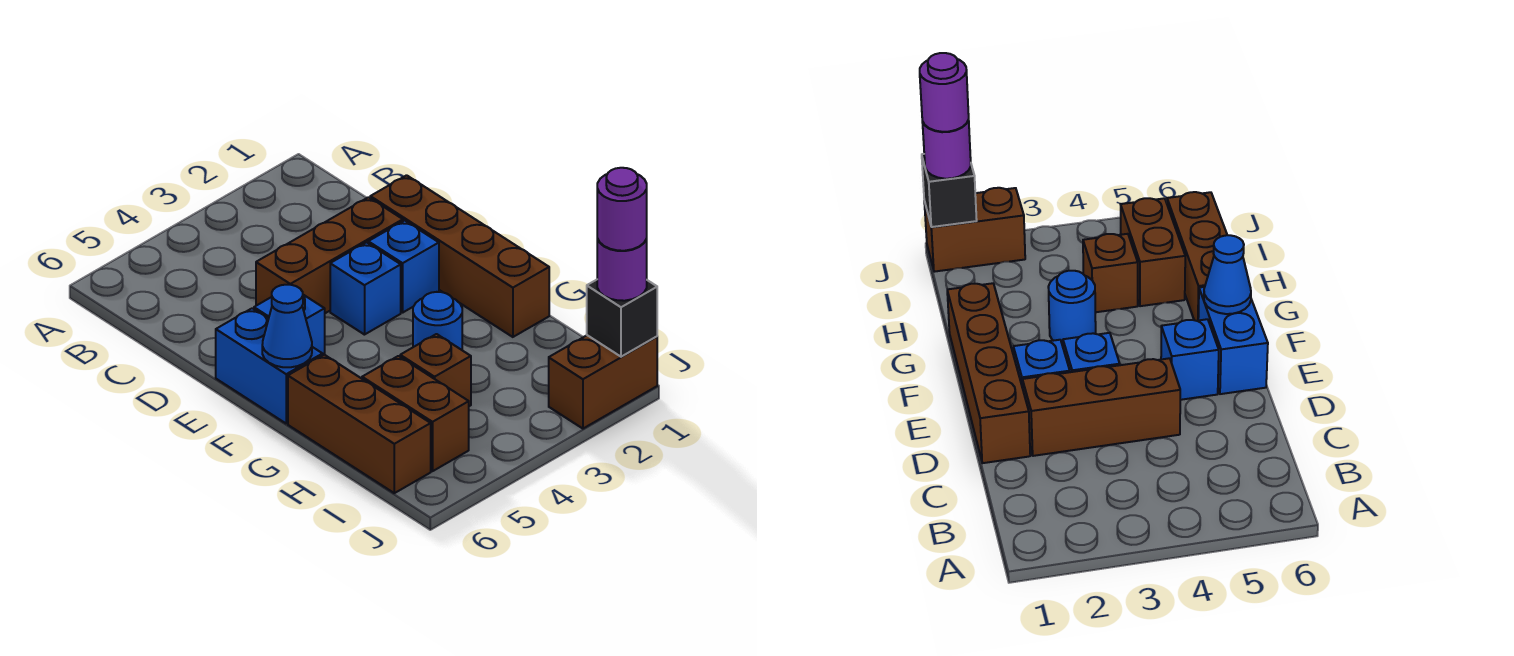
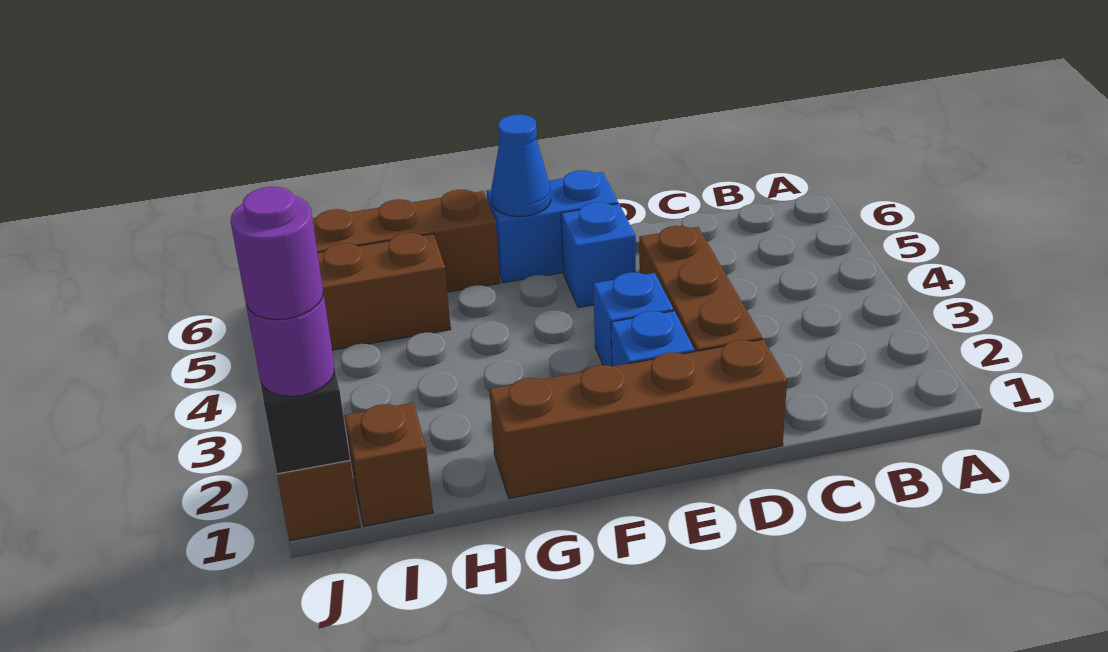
blue 1x1 round brick [413,292,462,350] -> none
brown 1x1 brick [400,334,471,406] -> brown 1x1 brick moved to [344,403,433,526]

